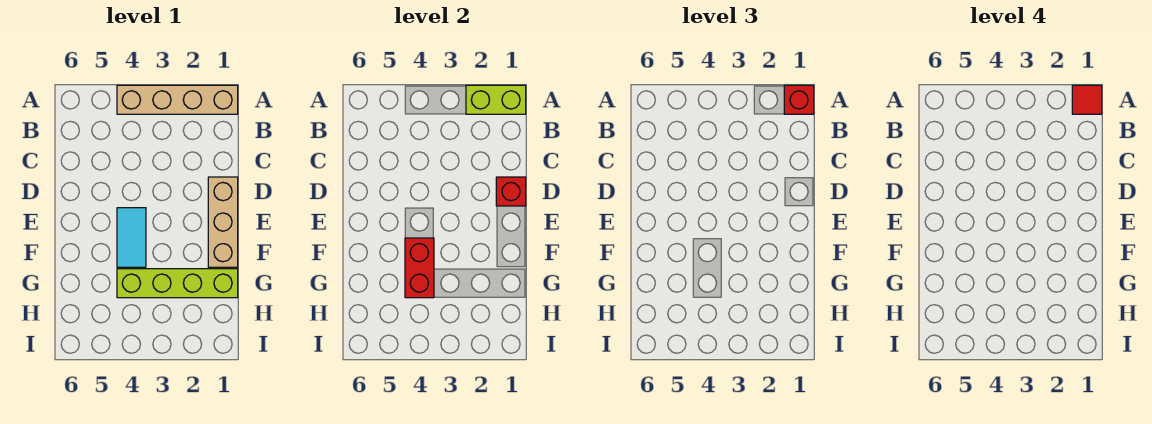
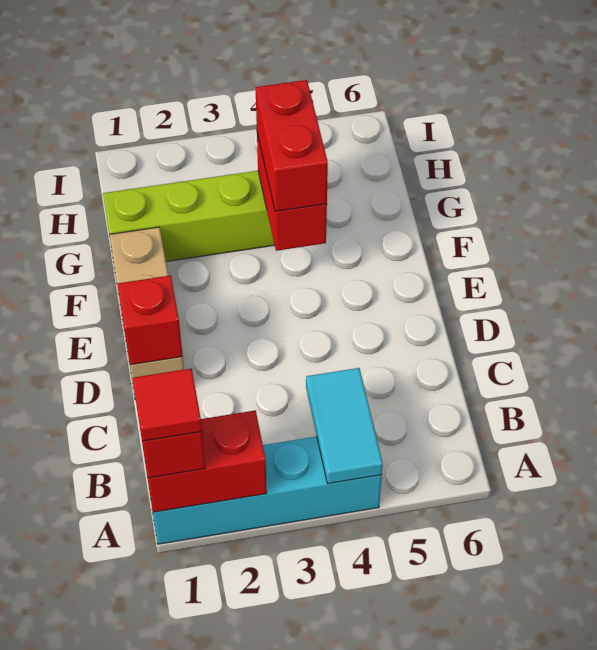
tan 1x4 brick [117,85,238,114] -> cyan 1x4 brick [149,436,382,544]
lime 1x2 brick [466,85,526,114] -> red 1x2 brick [144,410,267,512]
cyan 1x2 tile [117,208,146,267] -> cyan 1x2 tile moved to [306,368,383,484]
none -> red 1x2 brick [255,80,328,211]

